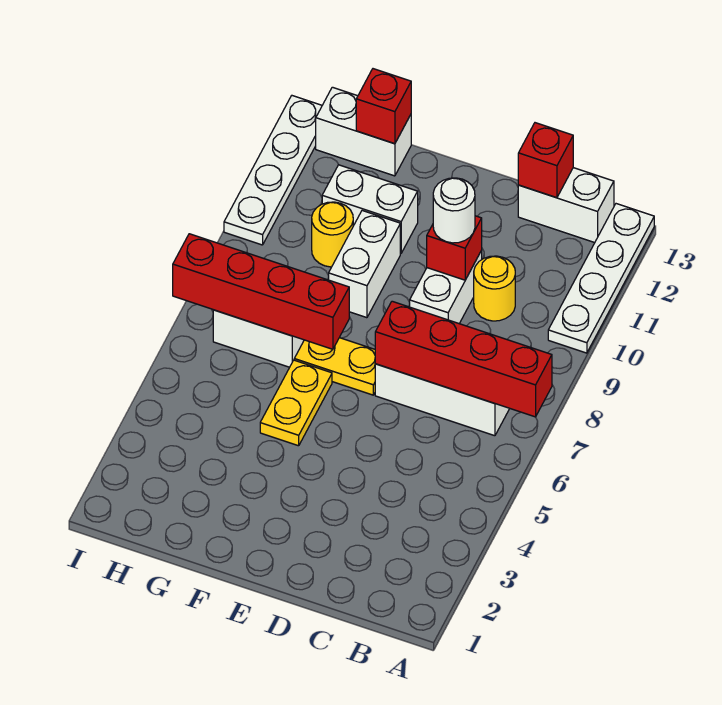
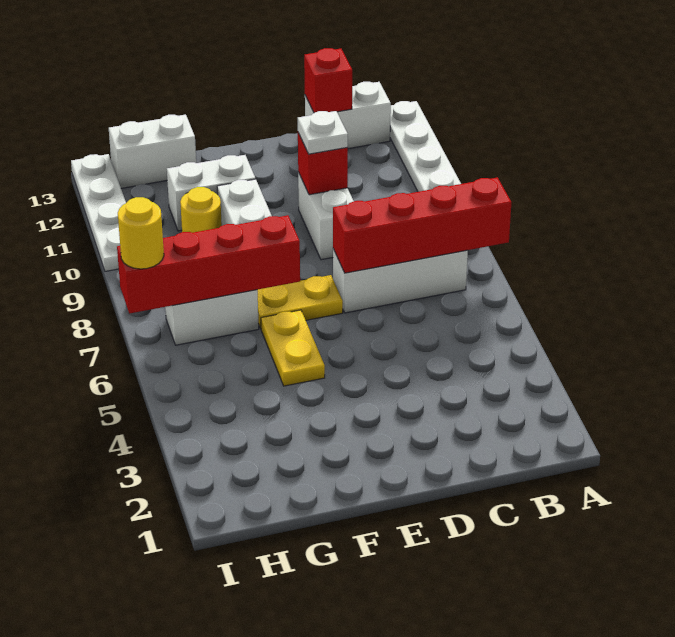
yellow 1x1 round brick [474,256,515,321] -> yellow 1x1 round brick moved to [118,197,164,269]
white 1x1 round brick [433,178,475,243] -> white 1x1 plate [298,111,348,154]
red 1x1 brick [356,69,411,144] -> none

